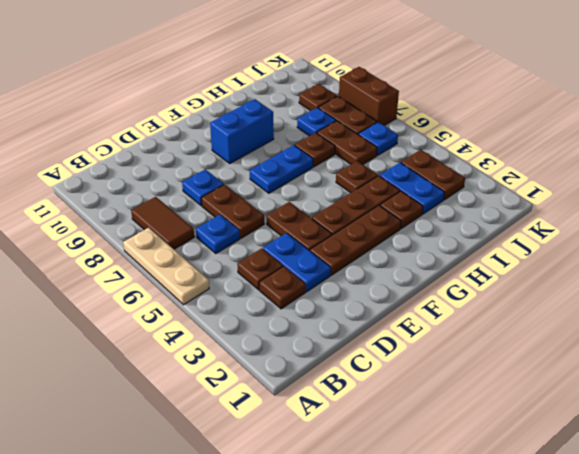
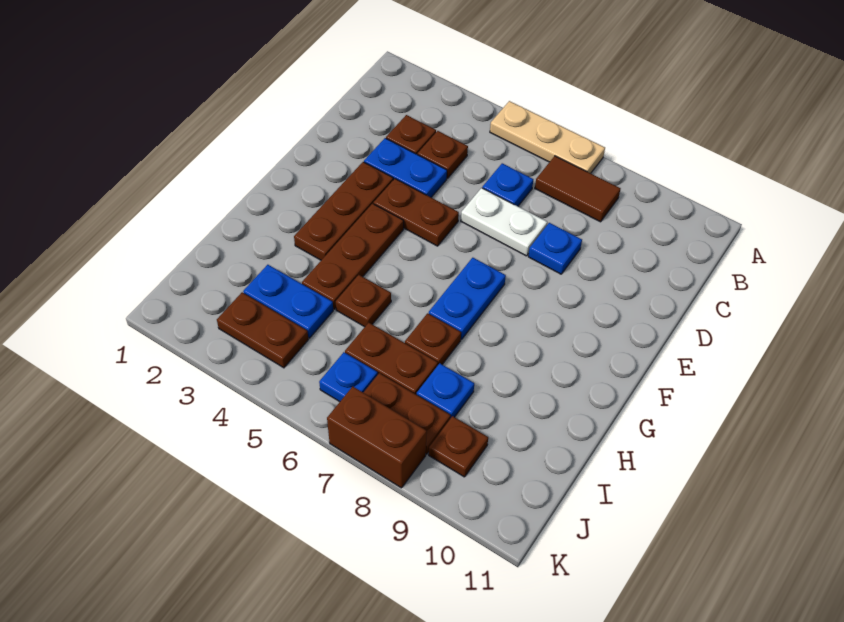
brown 1x2 plate [201,184,264,238] -> white 1x2 plate [461,188,547,256]
blue 1x2 brick [210,99,274,163] -> none
brown 1x1 plate [380,191,423,228] -> none

